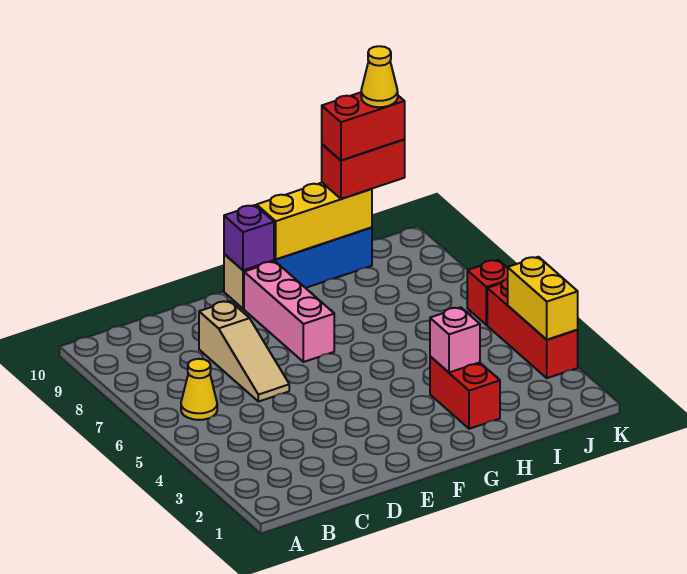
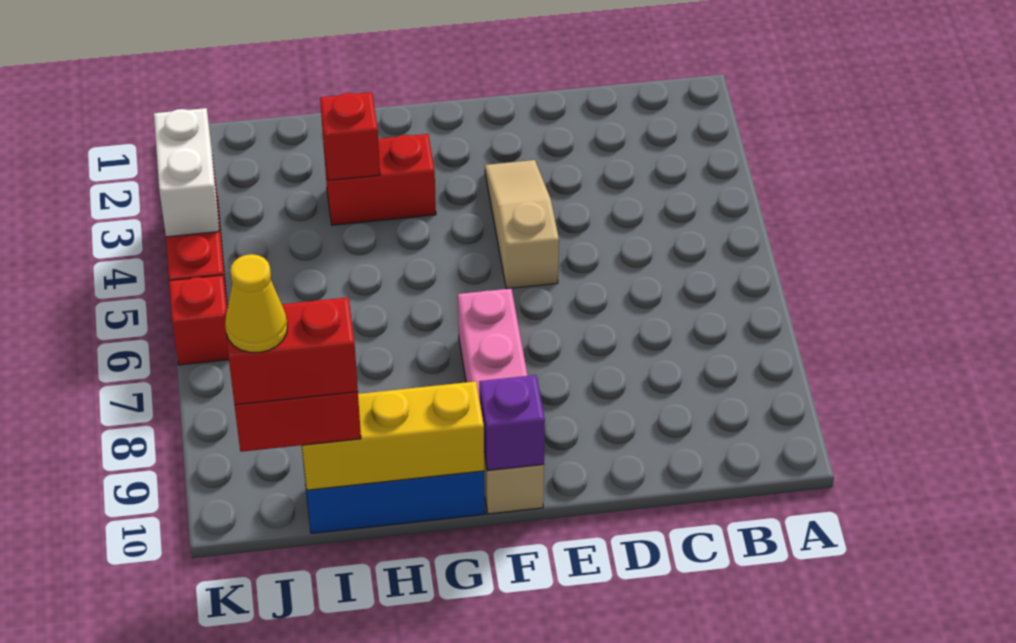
yellow 1x1 cone [181,359,217,420] -> none
tan 1x3 slope [199,301,289,402] -> tan 1x3 slope moved to [485,160,559,289]
red 1x2 brick [430,356,500,429] -> red 1x2 brick turned to [324,134,436,225]
pink 1x1 brick [430,307,480,373] -> red 1x1 brick [320,92,380,180]
yellow 1x2 brick [508,257,578,340] -> white 1x2 brick [154,108,219,237]

